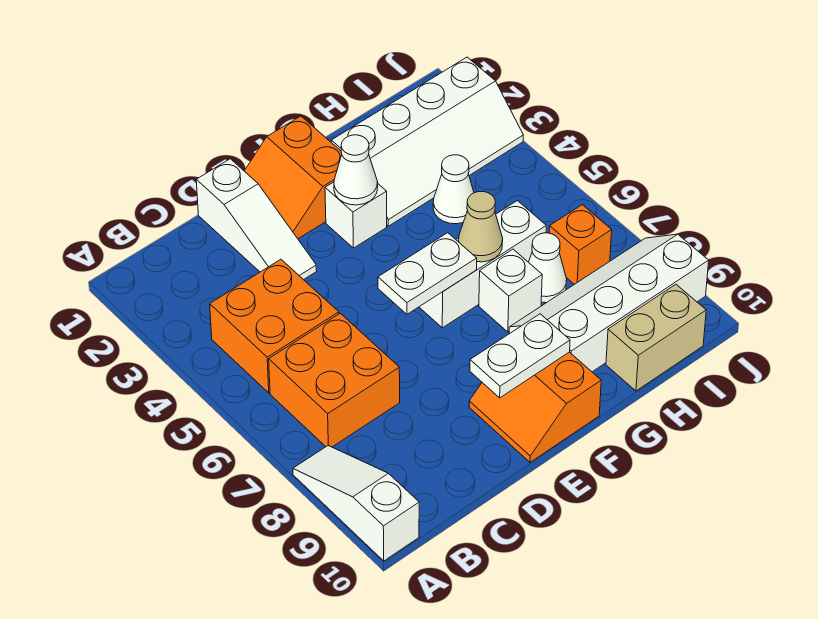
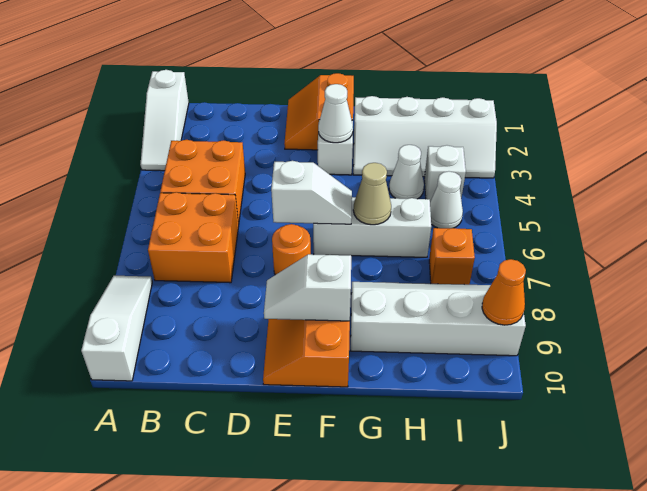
white 1x3 slope [196,159,317,280] -> white 1x3 slope moved to [141,70,189,171]
white 1x2 plate [378,233,477,314] -> white 1x2 slope [271,161,352,224]
none -> orange 1x1 round brick [272,224,311,275]
white 1x2 plate [470,314,570,398] -> white 1x2 slope [264,254,351,321]
white 1x1 brick [479,249,542,332] -> white 1x1 brick moved to [424,145,466,201]
white 1x1 cone [529,233,567,303] -> white 1x1 cone moved to [430,171,463,228]
tan 1x2 brick [606,284,706,391] -> none
none -> orange 1x1 cone [482,259,526,325]

